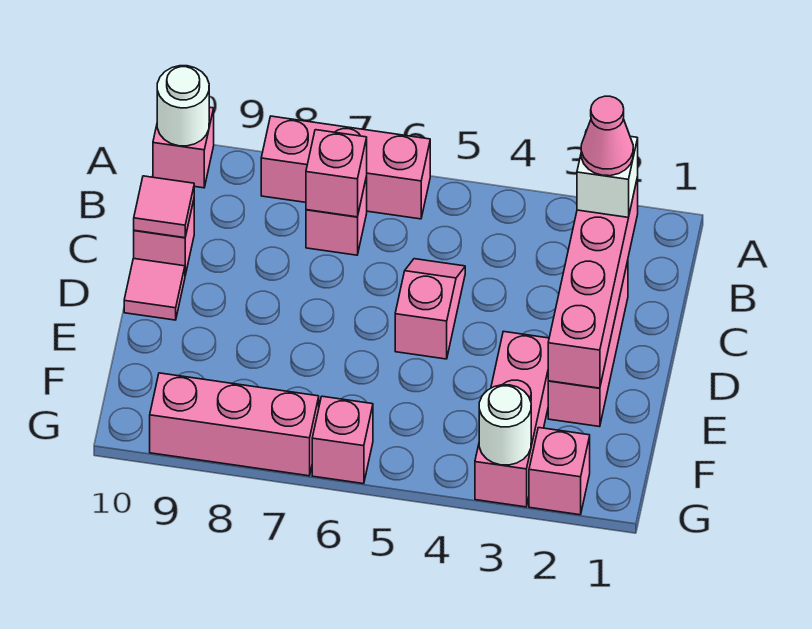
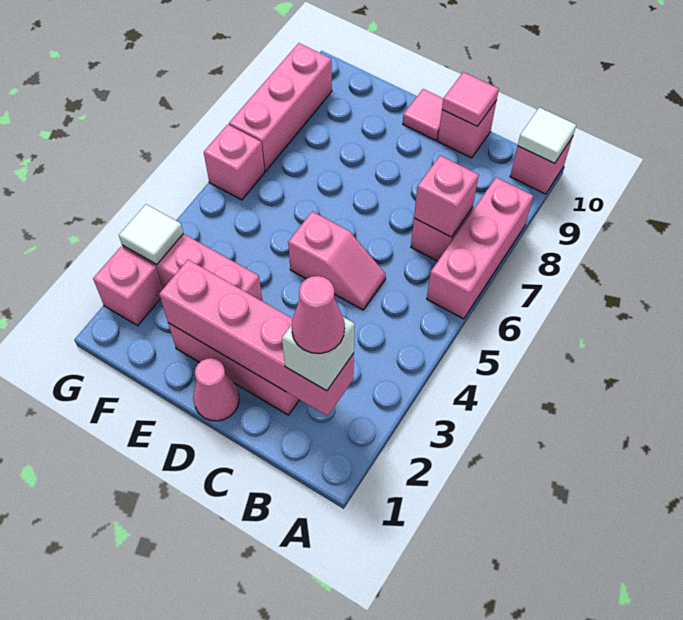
white 1x1 round brick [157,66,209,146] -> white 1x1 tile [518,107,576,163]
none -> pink 1x1 cone [193,358,239,421]
white 1x1 round brick [479,385,531,465] -> white 1x1 tile [119,204,183,265]

